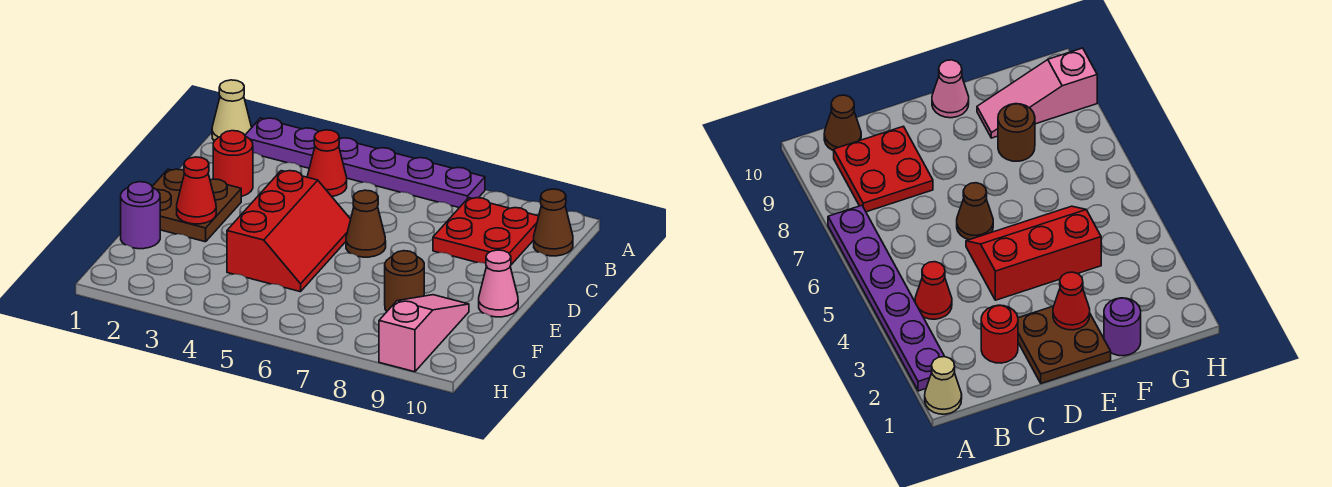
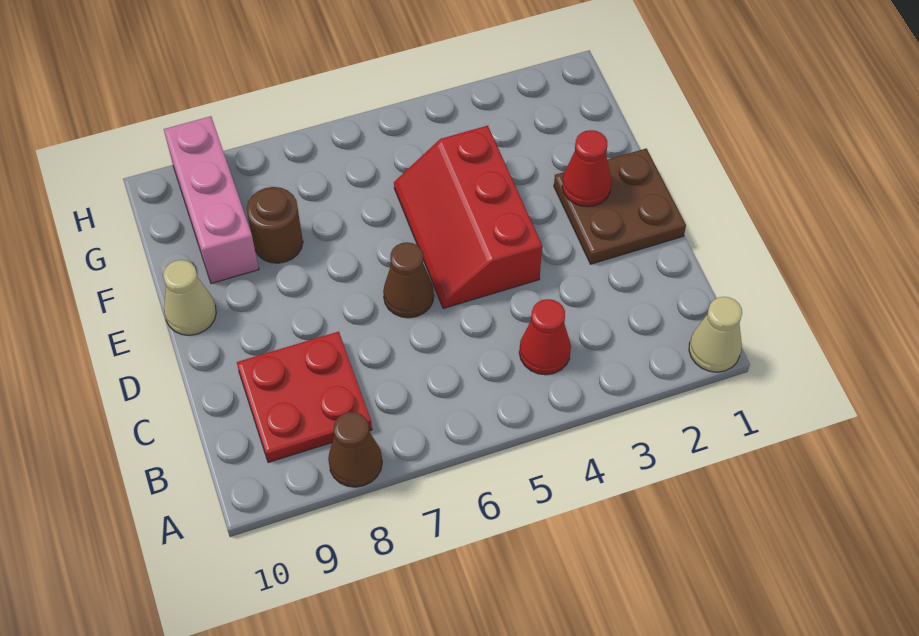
purple 1x6 plate [245,118,485,208] -> none
brown 1x1 cone [534,189,573,256] -> brown 1x1 cone moved to [328,412,382,487]
red 1x1 round brick [213,131,253,196] -> none
pink 1x1 cone [479,250,518,317] -> tan 1x1 cone [163,260,216,335]
purple 1x1 round brick [121,182,160,249] -> none
pink 1x3 slope [379,295,469,372] -> pink 1x3 brick [164,116,259,283]

